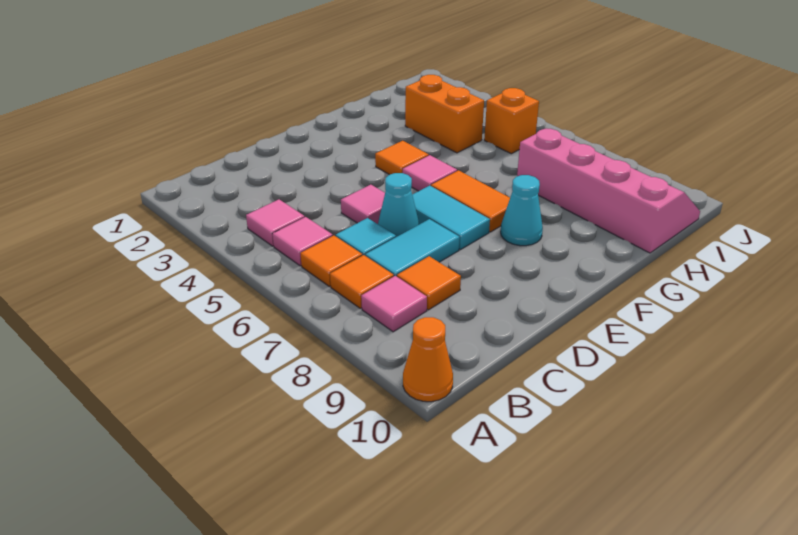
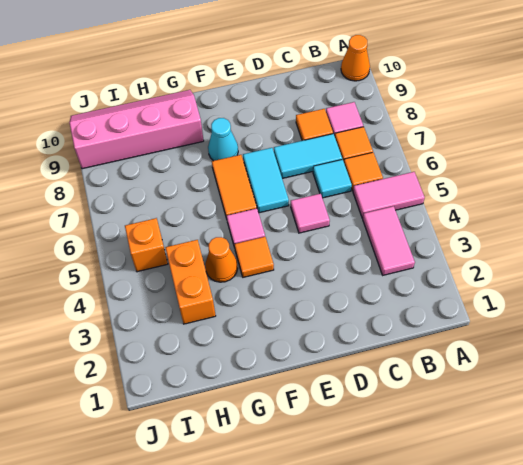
pink 1x1 tile [246,199,305,246] -> pink 1x2 tile [363,206,415,275]
pink 1x1 tile [273,217,333,266] -> pink 1x2 tile [353,172,425,218]
cyan 1x1 cone [378,173,419,237] -> none
none -> orange 1x1 cone [205,237,238,282]
pink 2x4 slope [517,129,700,253] -> pink 2x4 slope turned to [69,90,204,169]

